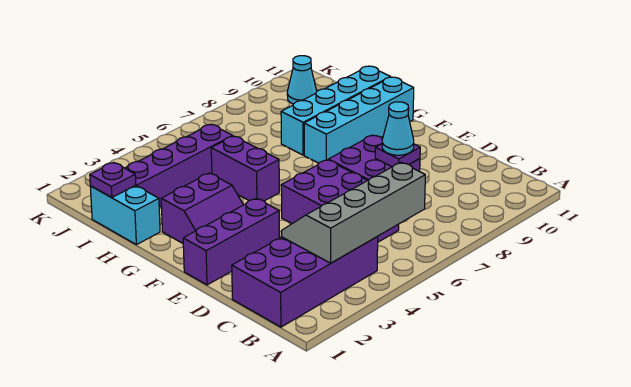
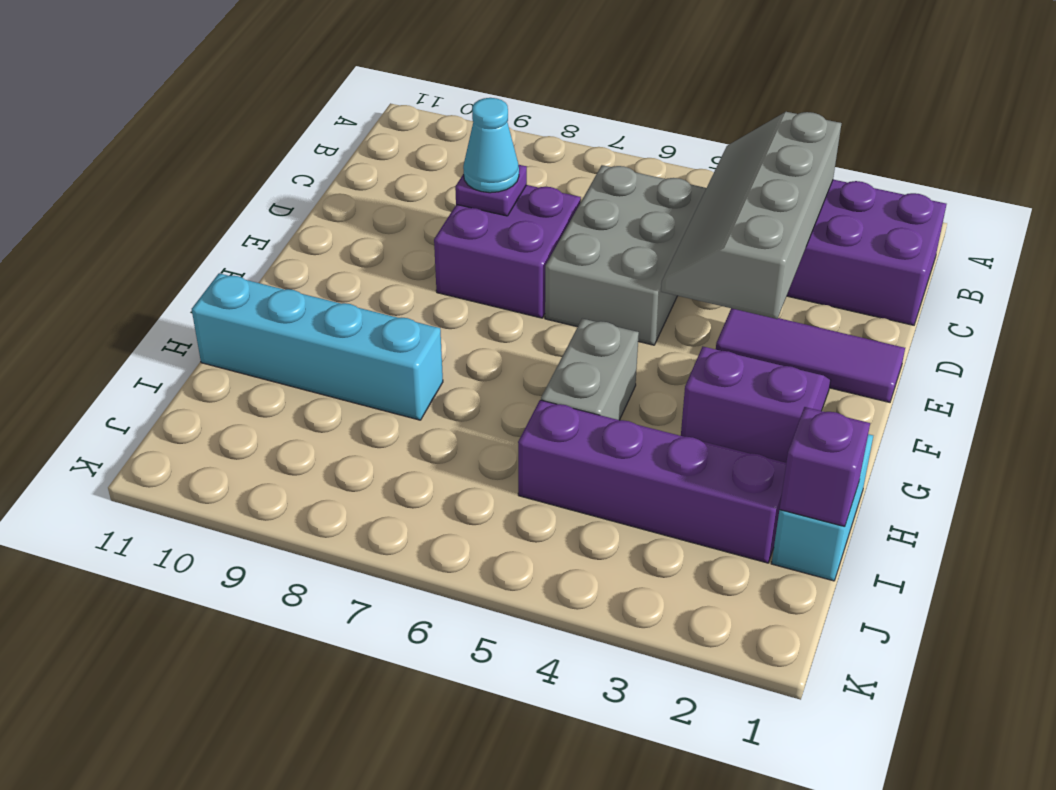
grey 2x4 slope [282,162,425,263] -> grey 2x4 slope turned to [661,112,841,319]
purple 2x3 brick [281,160,399,242] -> grey 2x3 brick [545,165,706,345]
purple 1x3 brick [183,198,279,285] -> purple 1x3 tile [716,308,905,402]
purple 1x2 brick [211,136,279,201] -> grey 1x2 brick [541,318,639,420]
cyan 1x4 brick [304,77,414,163] -> none
purple 1x1 plate [90,162,136,198] -> purple 1x1 brick [780,407,870,527]
cyan 1x1 cone [287,56,317,104] -> none

